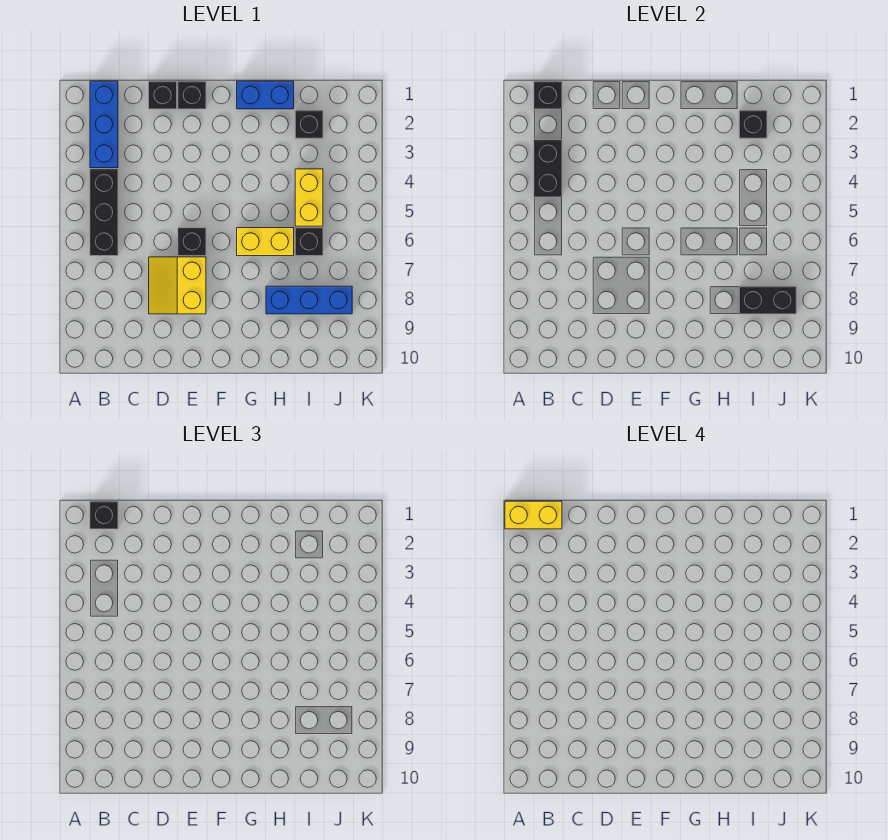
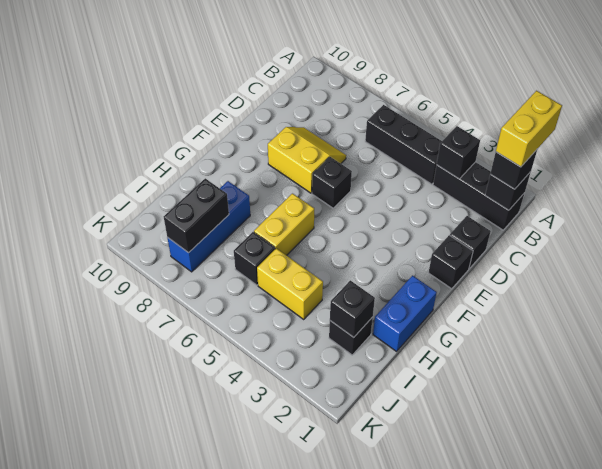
blue 1x3 brick [90,81,118,168] -> black 1x3 brick [433,162,525,230]
black 1x2 brick [534,140,562,197] -> black 1x1 brick [437,126,480,179]

